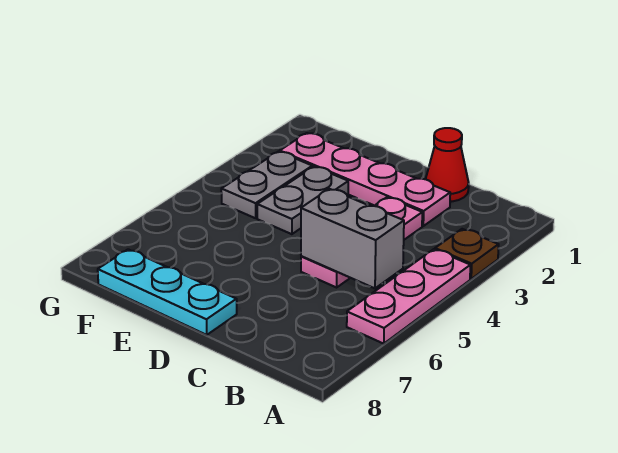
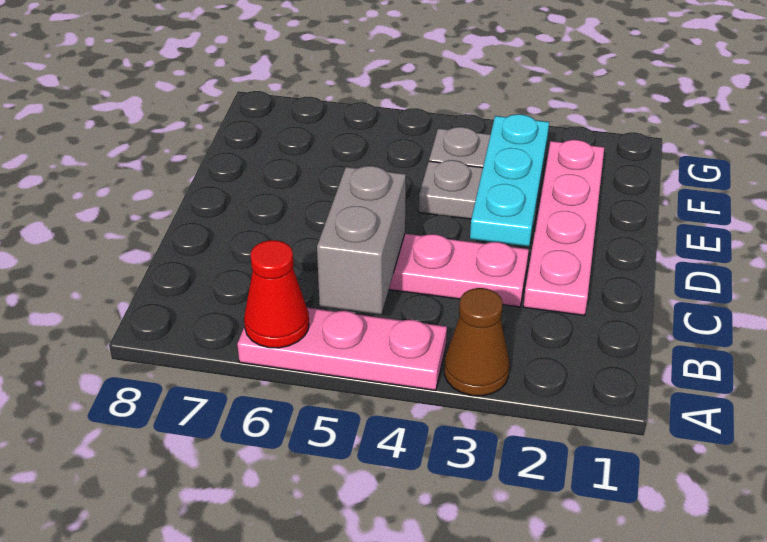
brown 1x1 plate [435,229,499,279] -> brown 1x1 cone [444,288,509,396]
red 1x1 cone [426,128,469,202] -> red 1x1 cone moved to [244,240,309,348]
cyan 1x3 plate [98,249,237,335] -> cyan 1x3 plate moved to [470,114,549,246]

